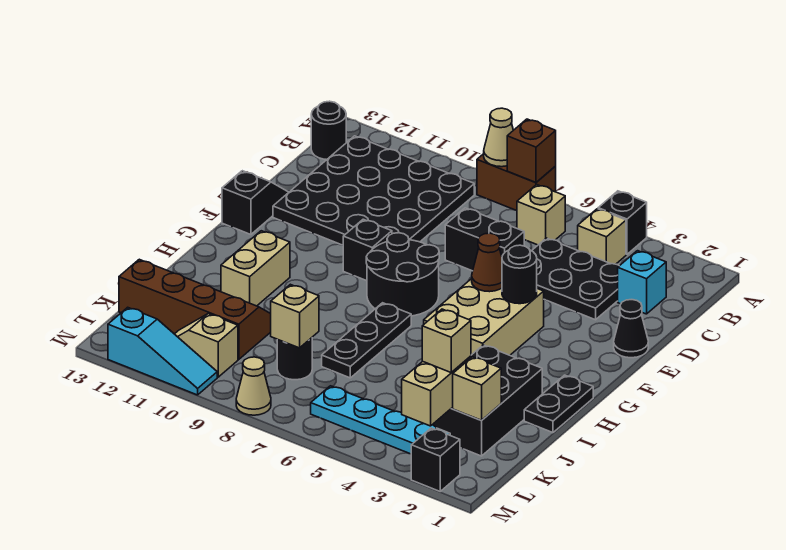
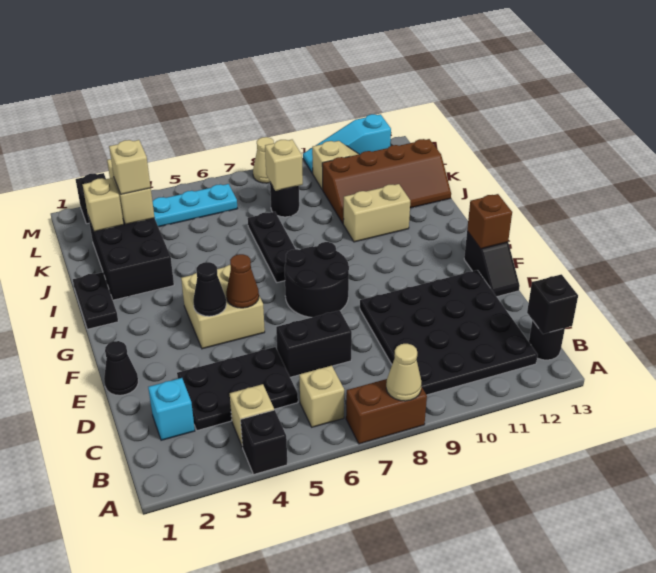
brown 1x1 brick [507,119,556,183] -> brown 1x1 brick moved to [467,194,512,249]
tan 2x3 brick [424,279,544,355] -> tan 2x2 brick [181,265,265,349]
black 1x1 round brick [502,245,537,304] -> black 1x1 cone [193,262,226,316]
black 1x1 brick [343,219,392,281] -> black 1x1 brick moved to [527,274,578,334]
tan 1x2 brick [221,231,290,306] -> tan 1x2 brick turned to [343,184,410,242]

